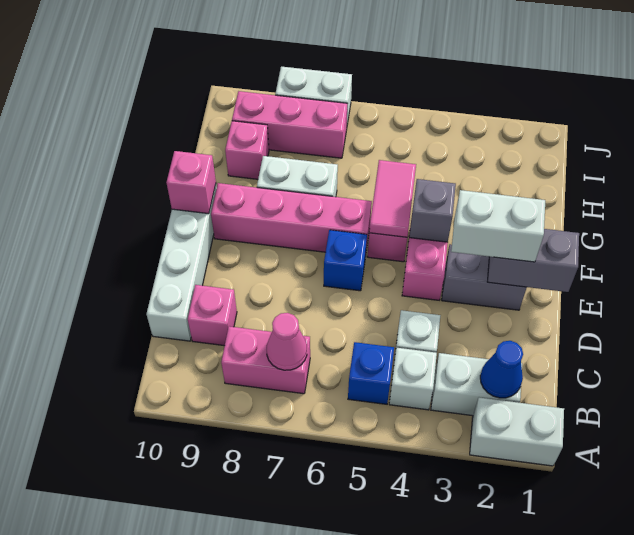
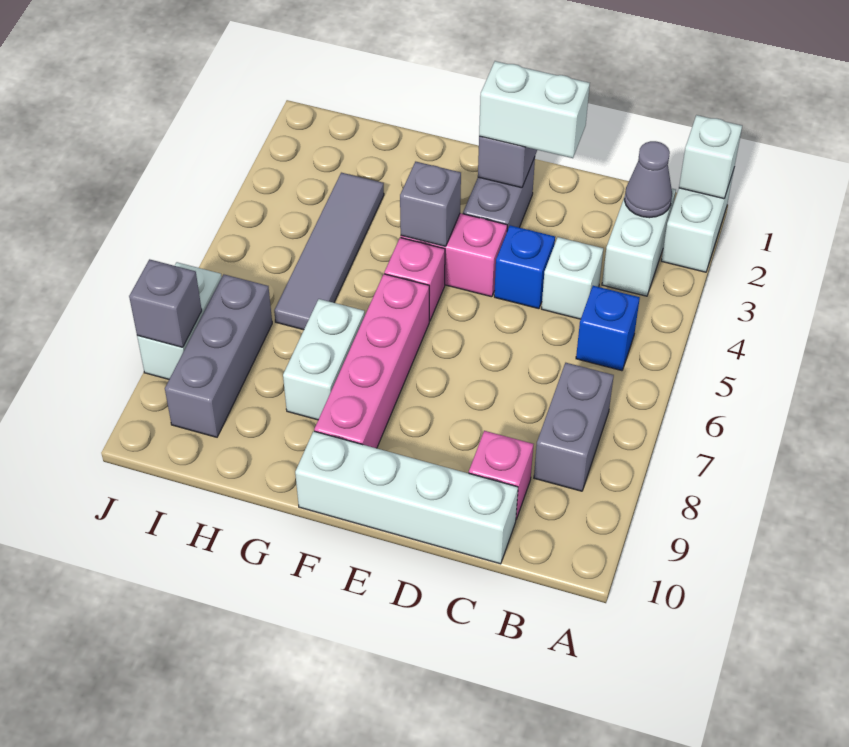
blue 1x1 cone [480,341,523,398] -> grey 1x1 cone [624,141,672,218]
white 1x1 brick [389,348,437,410] -> white 1x1 brick moved to [679,115,742,199]
pink 1x2 brick [221,326,310,394] -> grey 1x2 brick [534,363,614,491]
pink 1x1 cone [267,313,307,370] -> none
white 1x2 brick [451,190,545,262] -> white 1x2 brick turned to [479,61,590,158]
blue 1x1 brick [324,230,367,291] -> blue 1x1 brick moved to [494,225,555,309]
pink 1x2 tile [369,160,416,237] -> none
pink 1x1 brick [166,151,216,214] -> none
none -> grey 1x4 tile [274,173,384,330]
pink 1x1 brick [225,121,269,179] -> none
pink 1x3 brick [232,91,347,158] -> grey 1x3 brick [165,274,272,437]
none -> grey 1x1 brick [129,259,202,347]

